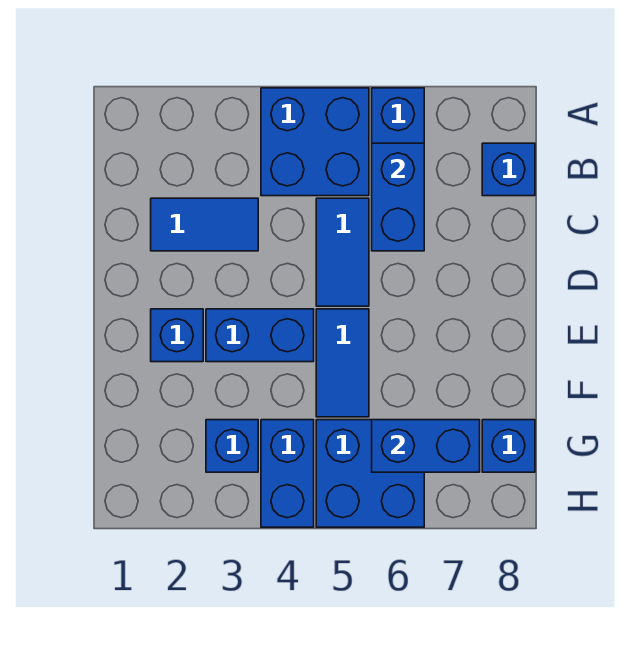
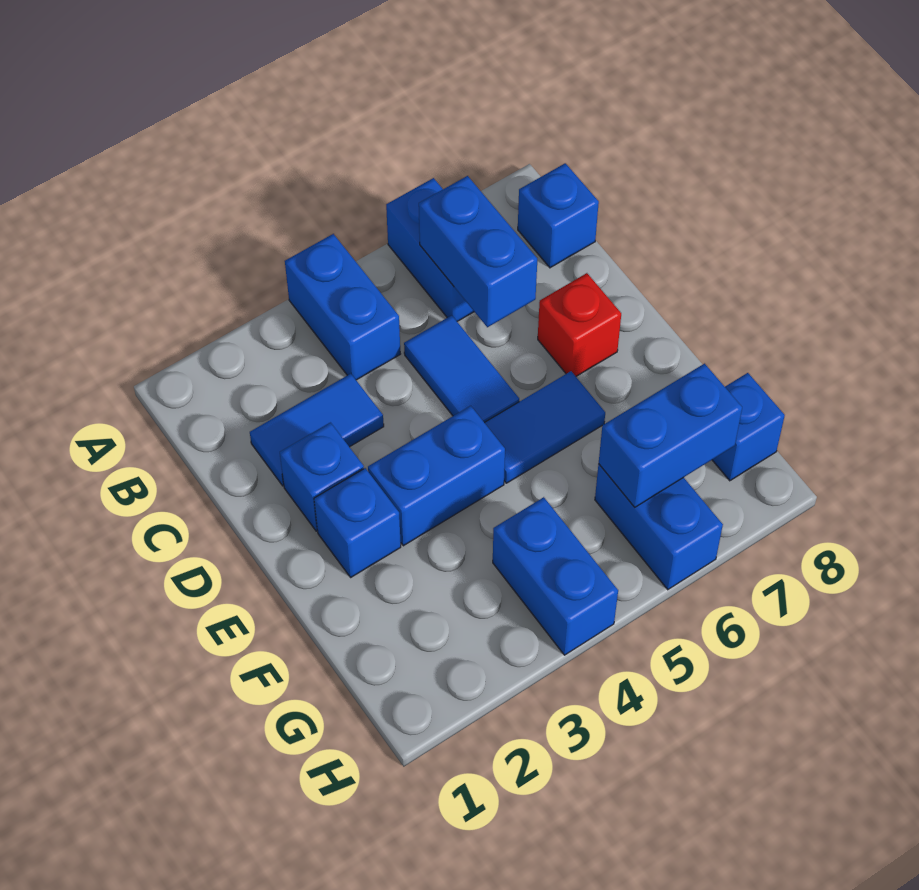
blue 2x2 brick [261,88,369,196] -> blue 1x2 brick [285,234,400,380]
none -> red 1x1 brick [538,273,621,376]
blue 1x2 tile [316,309,369,417] -> blue 1x2 tile turned to [485,371,605,483]
blue 1x1 brick [206,420,258,472] -> blue 1x1 brick moved to [280,423,364,531]
blue 2x2 brick [316,420,424,527] -> blue 1x2 brick [595,464,723,590]

